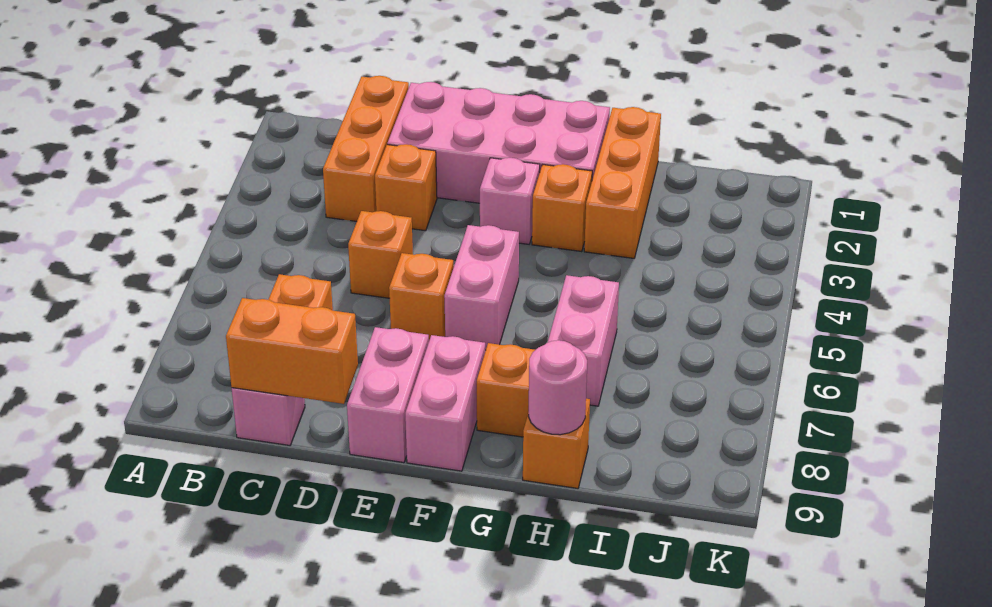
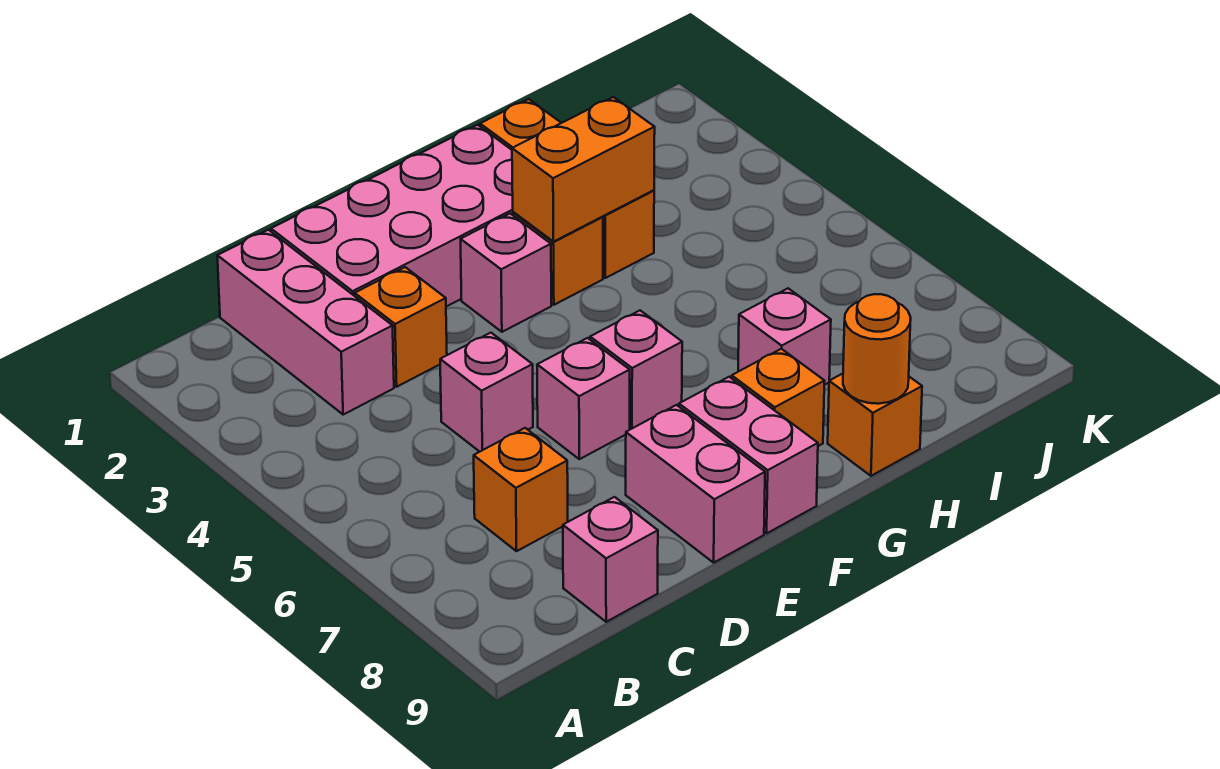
orange 1x3 brick [323,76,409,221] -> pink 1x3 brick [217,230,394,415]
orange 1x2 brick [226,298,358,404] -> orange 1x2 brick moved to [512,97,655,242]
orange 1x1 brick [348,211,413,298] -> pink 1x1 brick [440,333,533,452]
orange 1x1 brick [389,253,454,340] -> pink 1x1 brick [537,338,630,459]
pink 1x2 brick [444,225,519,350] -> pink 1x1 brick [590,311,682,429]
pink 1x2 brick [548,275,619,406] -> pink 1x1 brick [738,288,831,385]
pink 1x1 round brick [528,340,587,435] -> orange 1x1 round brick [843,294,911,404]

